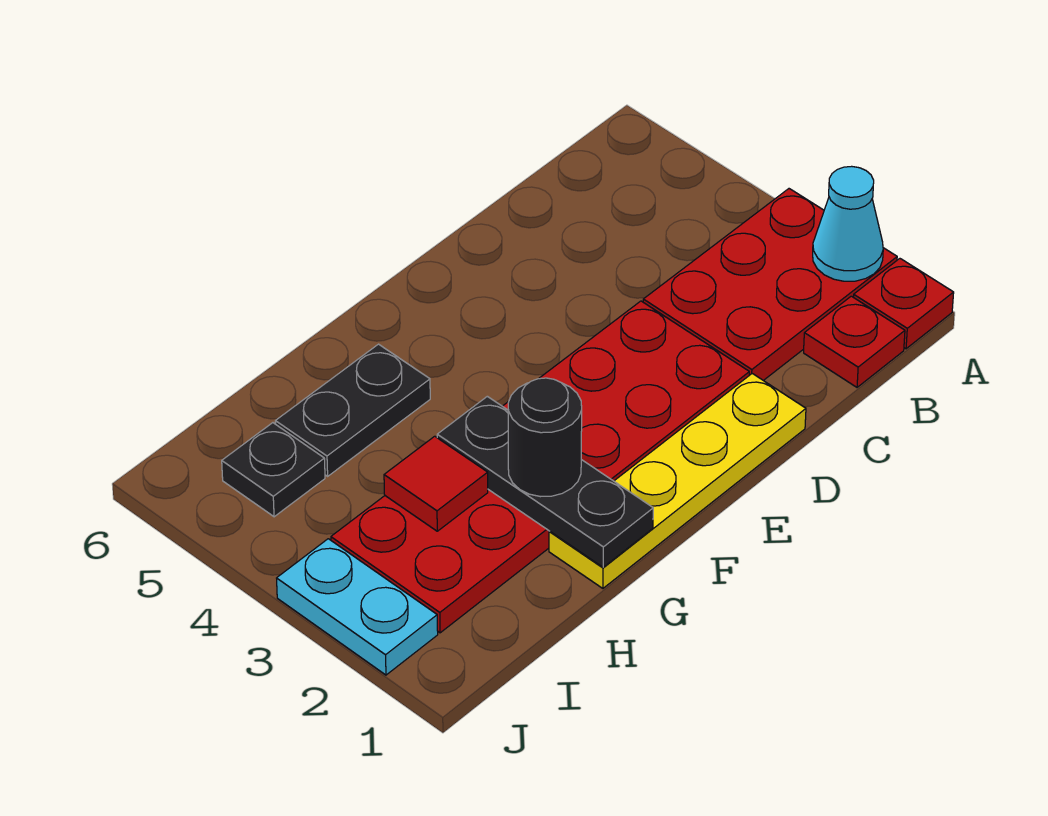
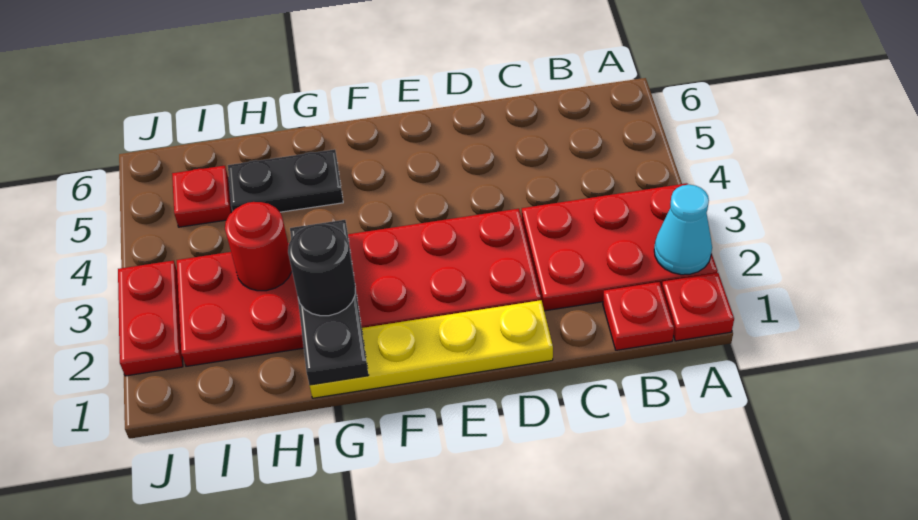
red 1x1 tile [384,436,488,531] -> red 1x1 round brick [225,202,292,291]
black 1x1 plate [222,423,325,517] -> red 1x1 plate [172,166,231,227]
cyan 1x2 plate [277,539,438,675] -> red 1x2 plate [118,260,183,376]

